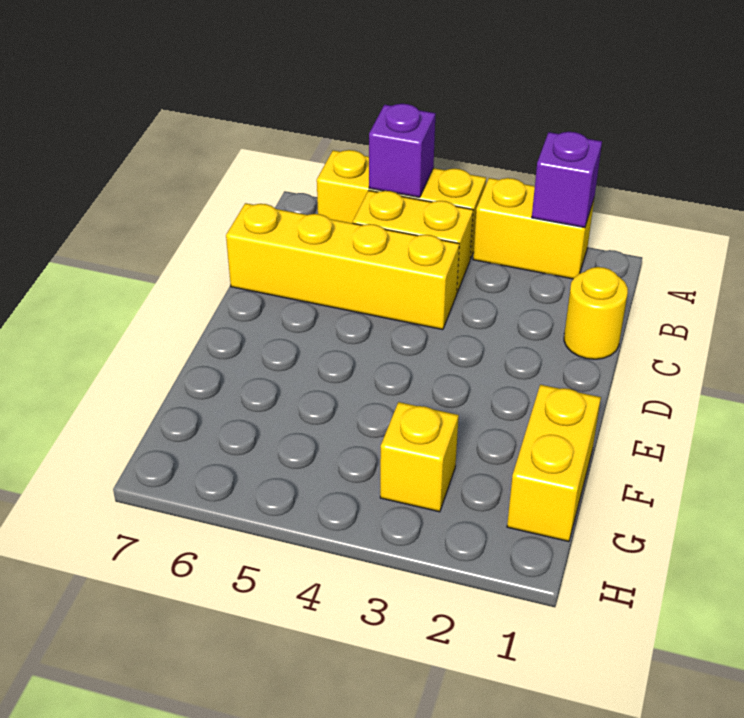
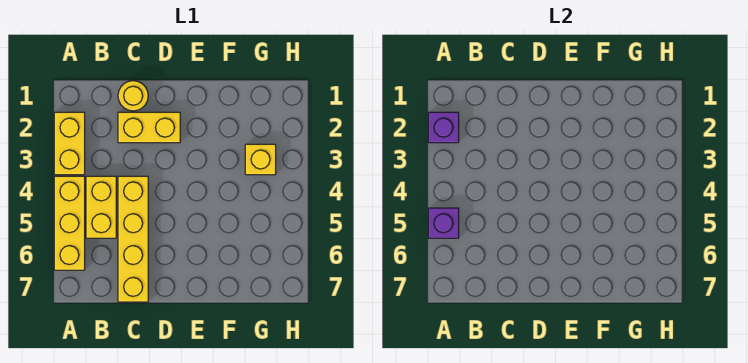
yellow 1x2 brick [507,385,601,541] -> yellow 1x2 brick moved to [118,112,180,143]

